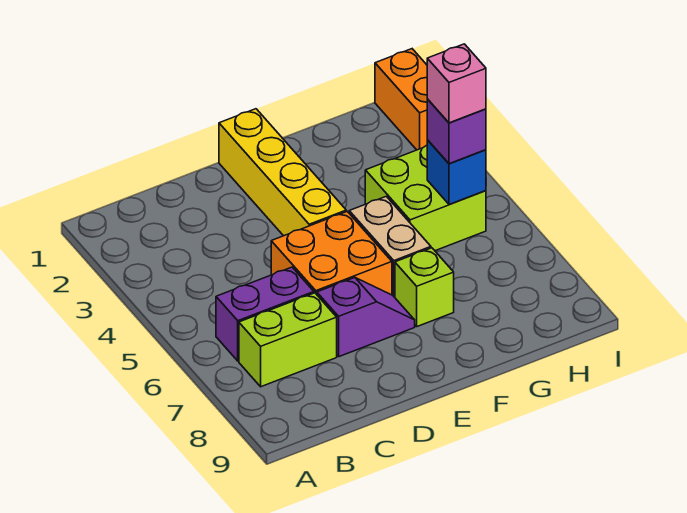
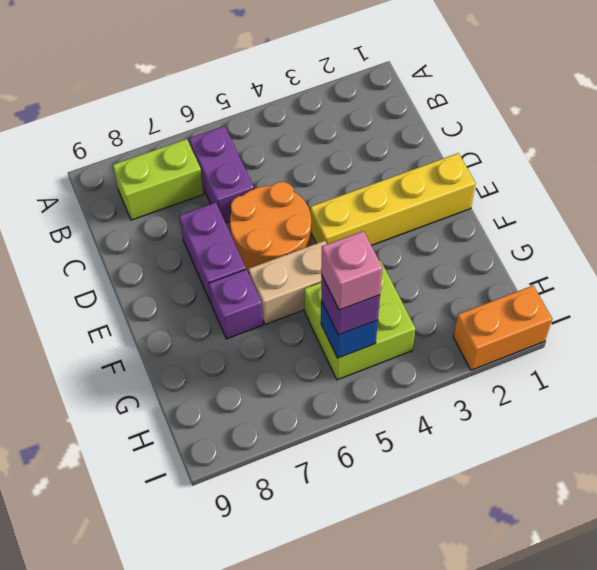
lime 1x2 brick [239,293,337,387] -> lime 1x2 brick turned to [113,139,204,220]
orange 2x2 brick [271,211,392,295] -> orange 2x2 round brick [230,182,311,273]
purple 1x2 slope [317,278,415,357] -> purple 1x2 brick [179,203,246,304]
lime 1x1 brick [395,248,454,326] -> purple 1x1 brick [209,270,263,339]

